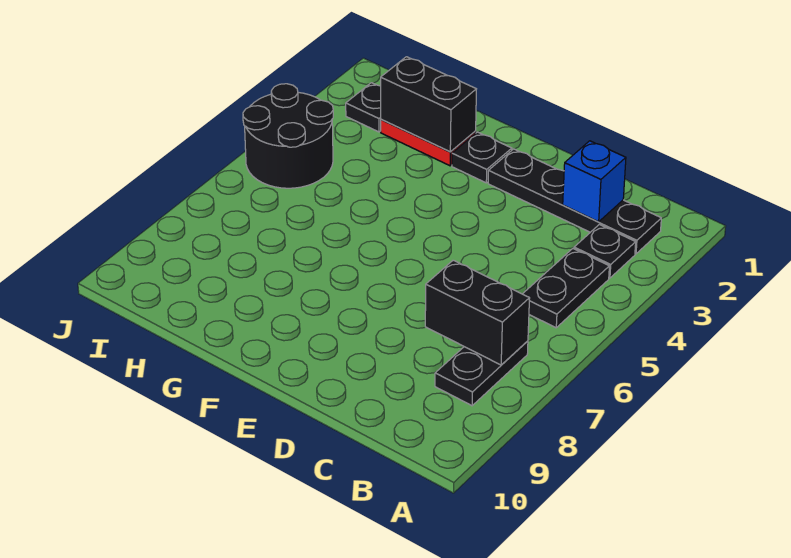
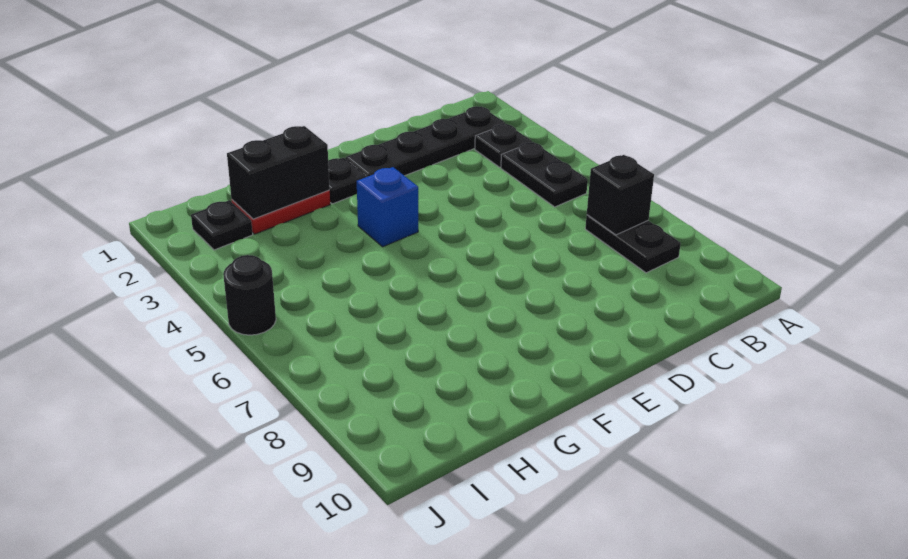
black 1x2 brick [425,260,530,365] -> black 1x1 brick [587,155,654,235]
blue 1x1 brick [563,141,626,222] -> blue 1x1 brick moved to [357,167,418,247]
black 2x2 round brick [243,84,333,188] -> black 1x1 round brick [223,255,276,335]

